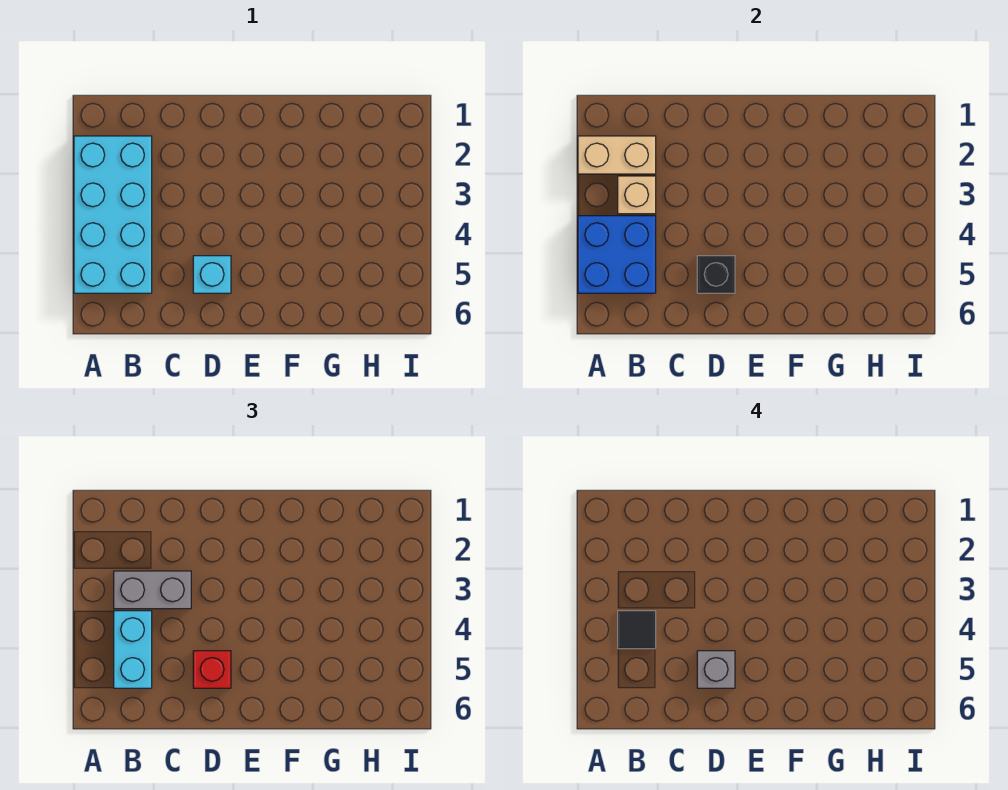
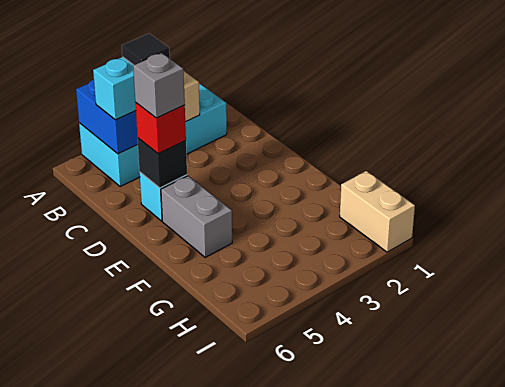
tan 1x2 brick [578,136,656,174] -> tan 1x2 brick moved to [340,171,415,252]
grey 1x2 brick [114,571,191,609] -> grey 1x2 brick moved to [161,176,232,257]

